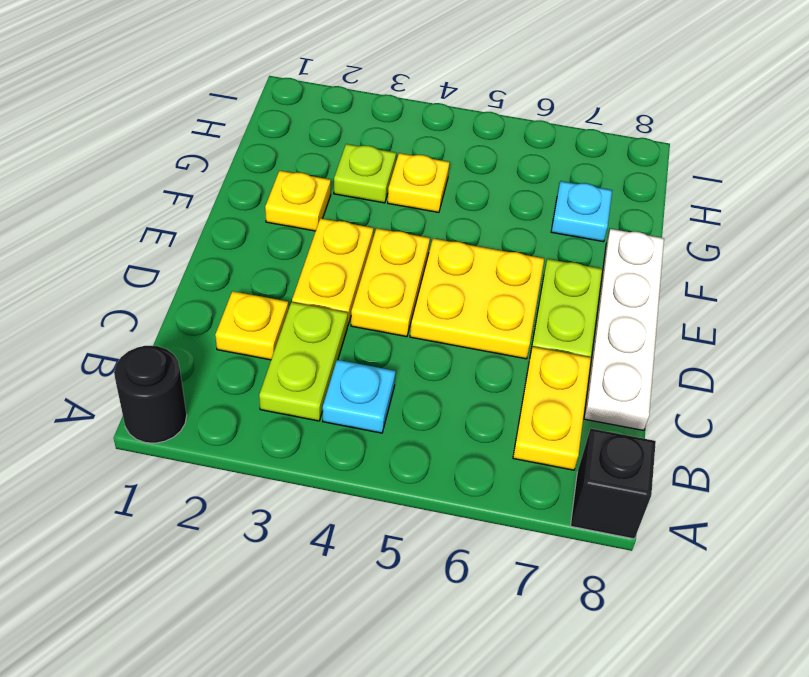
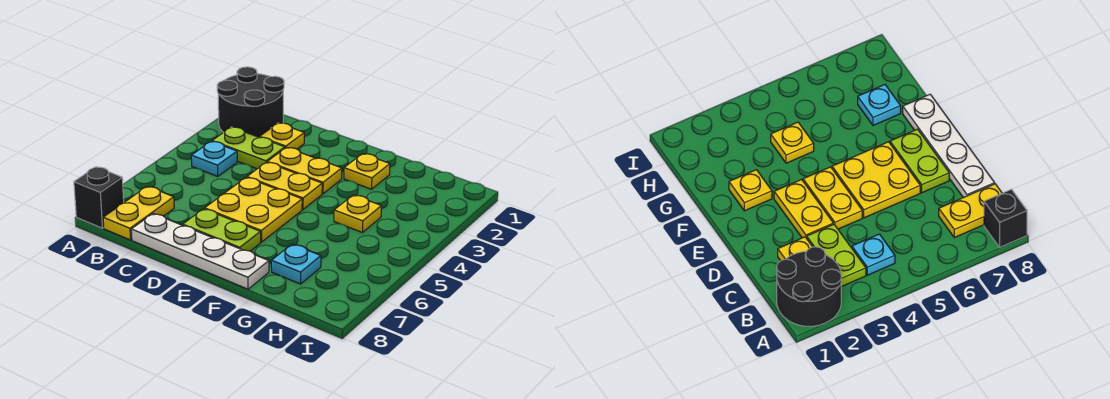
black 1x1 round brick [114,346,187,443] -> black 2x2 round brick [217,67,284,137]
yellow 1x2 plate [513,347,591,470] -> yellow 1x2 plate turned to [103,186,174,240]
lime 1x1 plate [334,144,396,203] -> none

